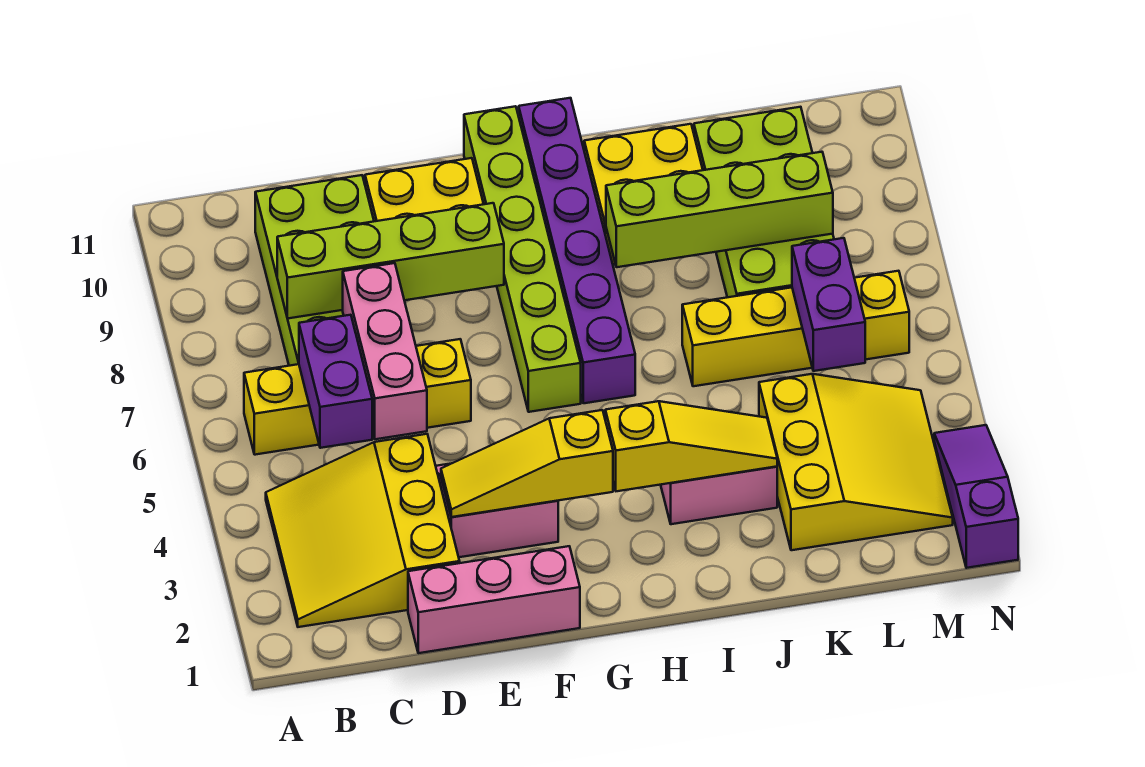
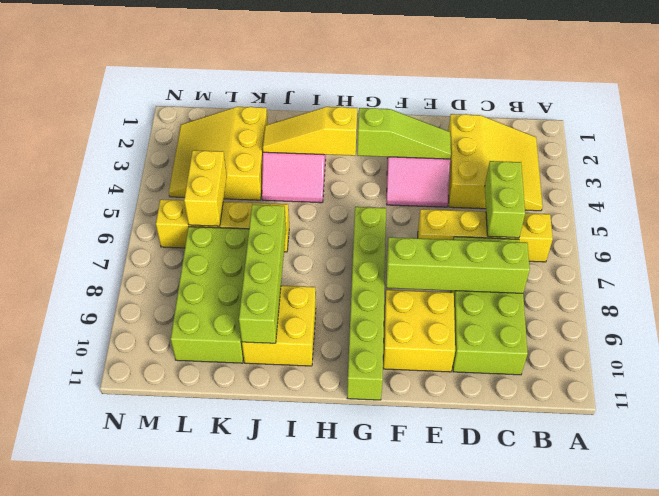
purple 1x2 brick [299,315,372,448] -> lime 1x2 brick [485,161,525,238]
pink 1x3 brick [408,546,580,653] -> none
pink 1x3 brick [343,263,427,439] -> none
yellow 1x3 slope [441,410,613,517] -> lime 1x3 slope [357,108,451,159]
purple 1x6 brick [519,98,635,403] -> none
lime 1x4 brick [606,152,833,267] -> lime 1x4 brick turned to [239,204,286,343]
purple 1x2 brick [792,238,865,371] -> yellow 1x2 brick [184,150,227,226]
purple 1x3 slope [934,425,1018,568] -> none

